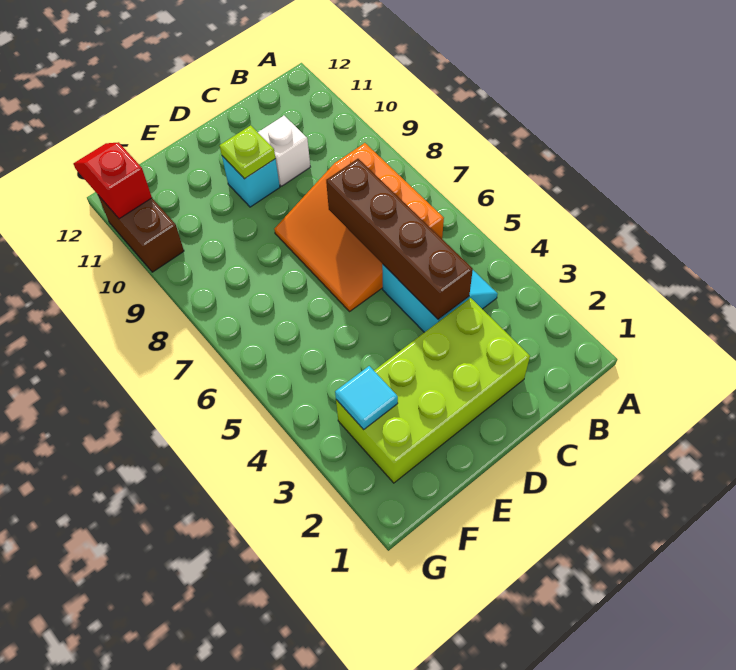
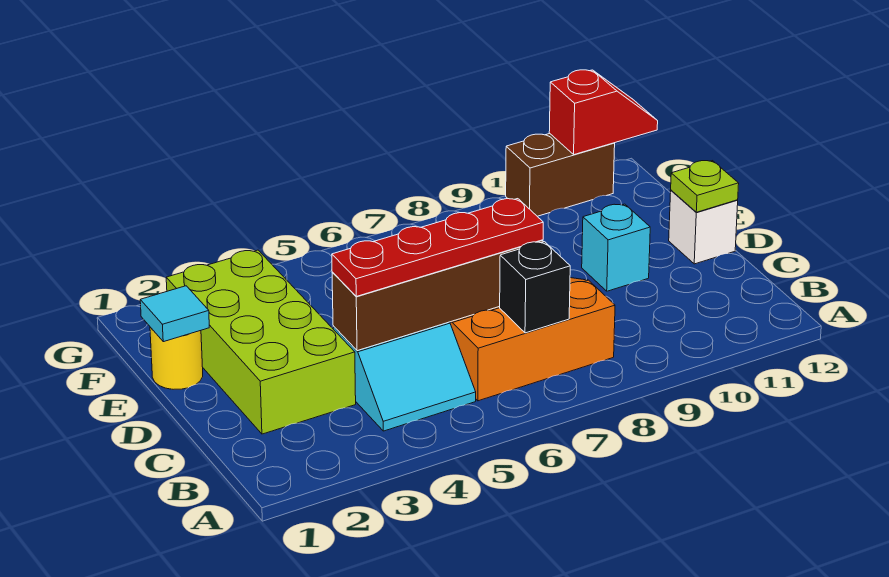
none -> black 1x1 brick [500,242,570,333]
none -> red 1x4 plate [332,199,543,296]
white 1x1 brick [258,116,310,186] -> white 1x1 brick moved to [669,190,738,264]
lime 1x1 plate [220,125,275,179] -> lime 1x1 plate moved to [671,161,739,212]
none -> yellow 1x1 round brick [150,327,203,389]
cyan 1x1 tile [335,366,398,430] -> cyan 1x1 tile moved to [140,286,209,342]

